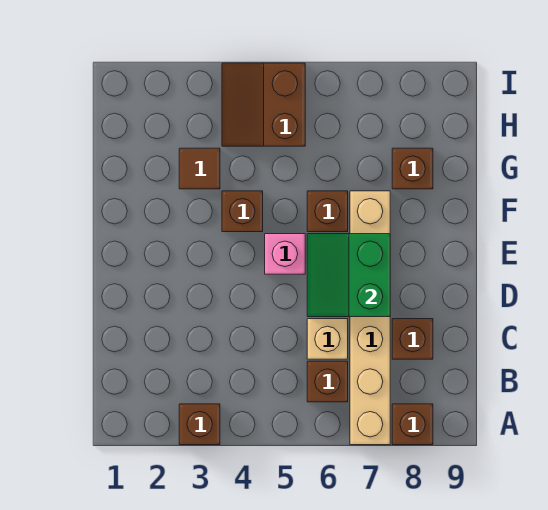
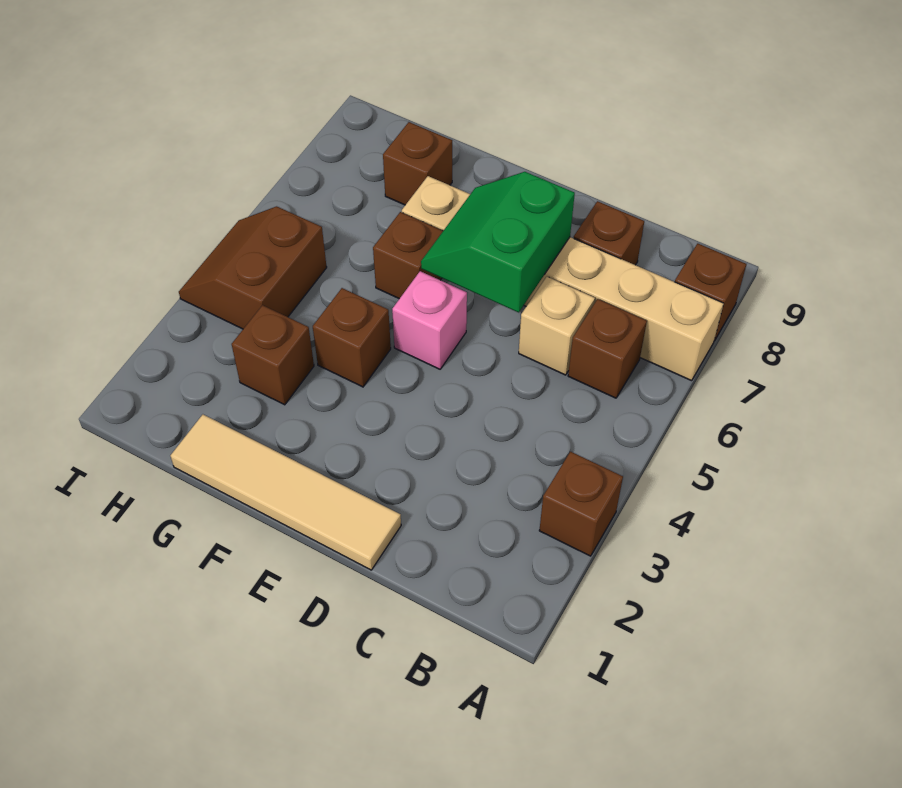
none -> tan 1x4 tile [170,415,401,570]
green 2x2 slope [307,234,390,317] -> green 2x2 slope turned to [421,172,575,312]
brown 1x1 tile [179,148,220,189] -> brown 1x1 brick [232,305,314,405]
brown 2x2 slope [222,63,305,146] -> brown 2x2 slope turned to [179,207,327,329]

